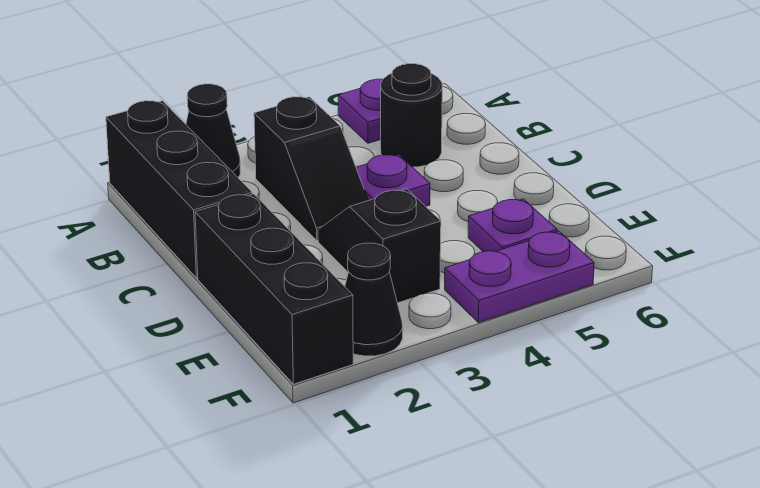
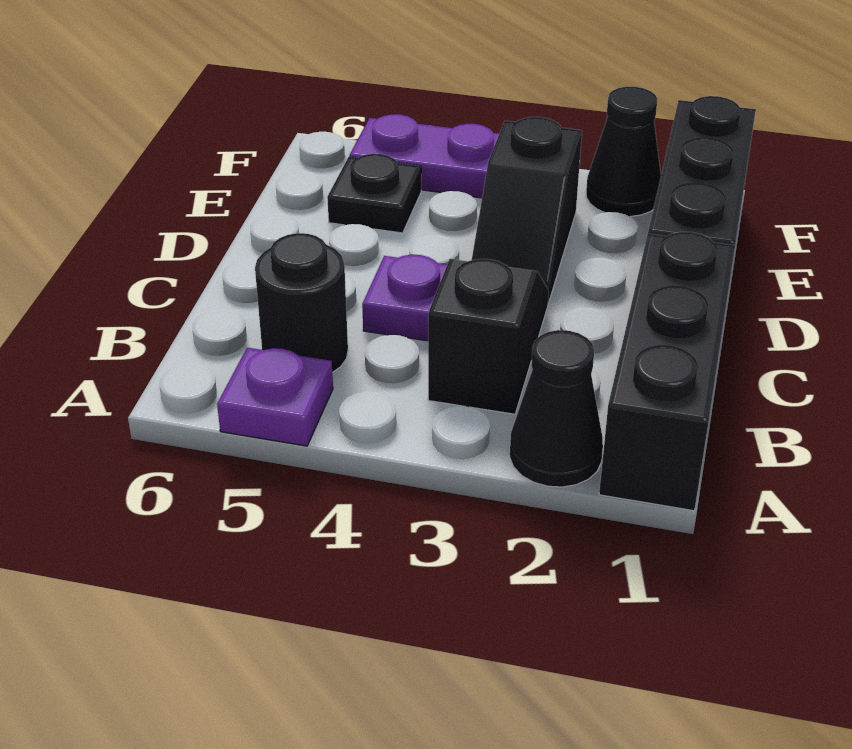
purple 1x1 plate [468,199,557,252] -> black 1x1 plate [327,154,421,233]

